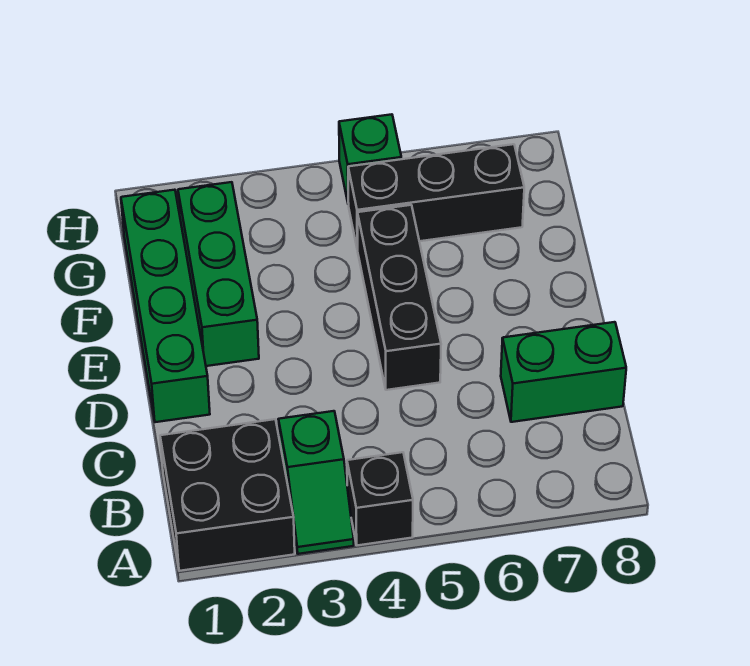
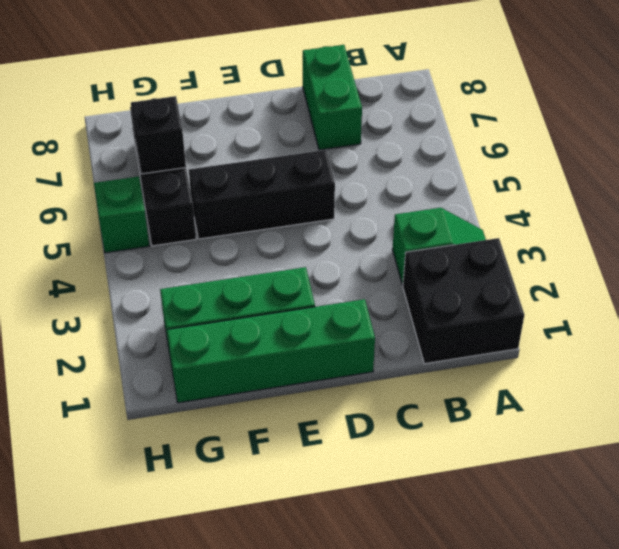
black 1x1 brick [347,452,413,545] -> black 1x1 brick moved to [131,96,186,174]

